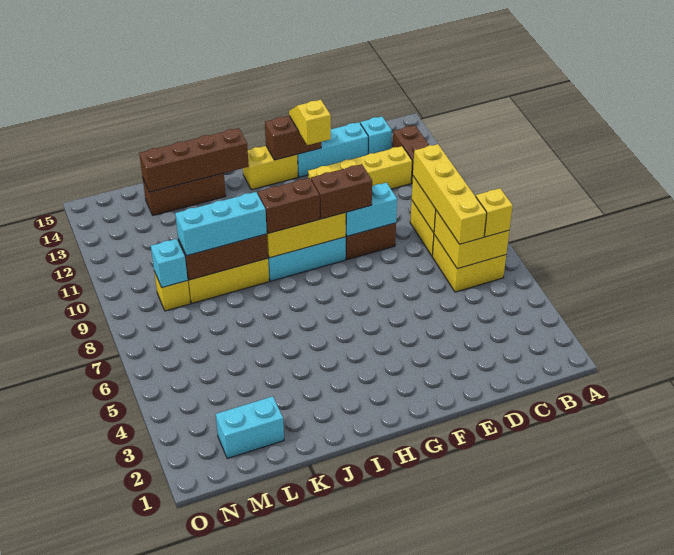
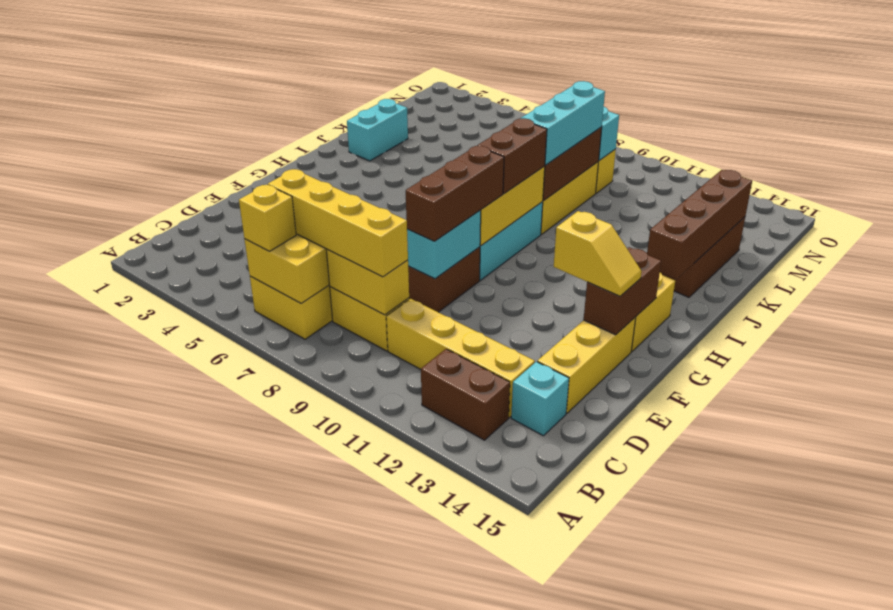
yellow 1x4 brick [308,146,412,189] -> yellow 1x4 brick turned to [386,299,535,417]
cyan 1x3 brick [297,122,368,177] -> yellow 1x3 brick [537,317,636,413]
brown 1x2 brick [311,164,372,219] -> brown 1x3 brick [406,146,504,241]
cyan 1x2 brick [216,396,284,459] -> cyan 1x2 brick moved to [347,99,408,161]

